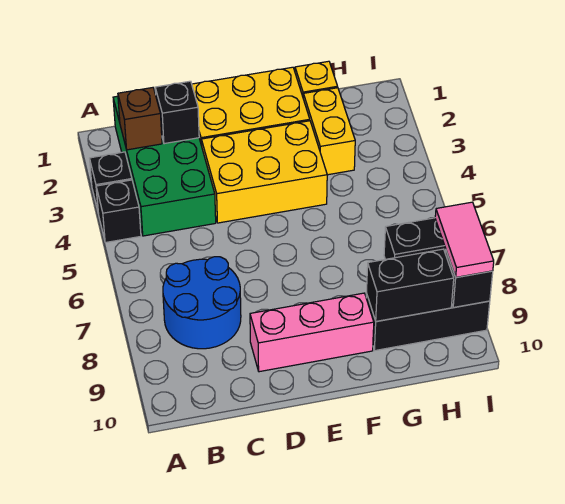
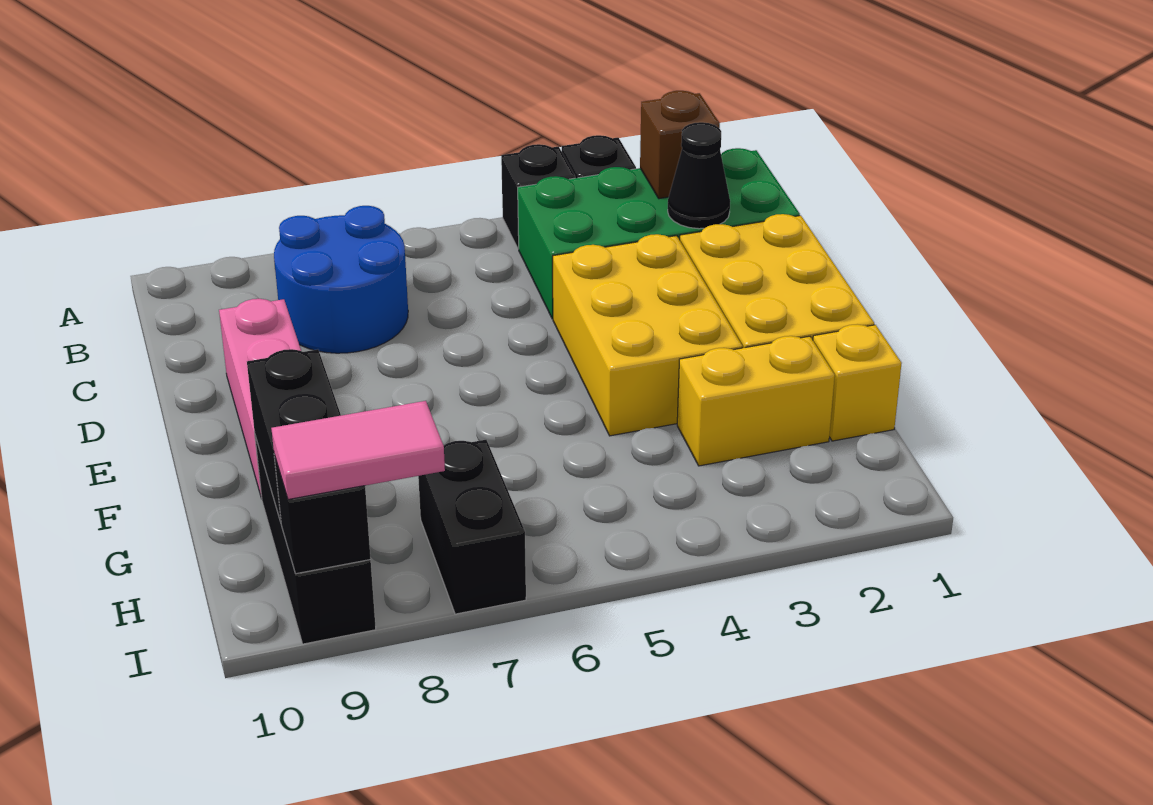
black 1x1 brick [155,81,199,144] -> black 1x1 cone [668,122,730,229]

